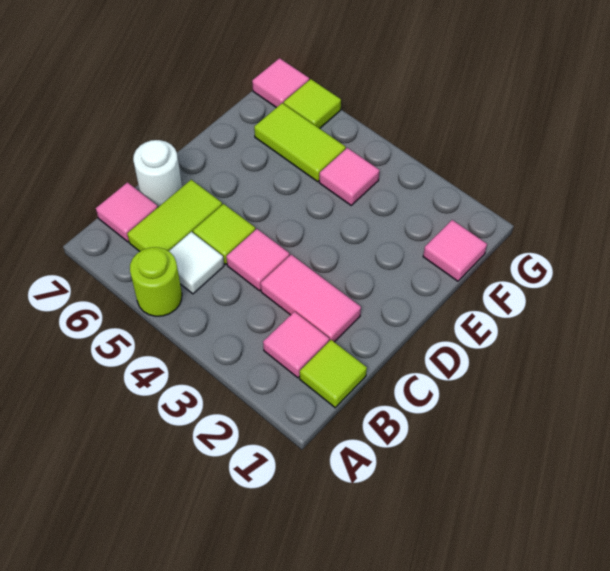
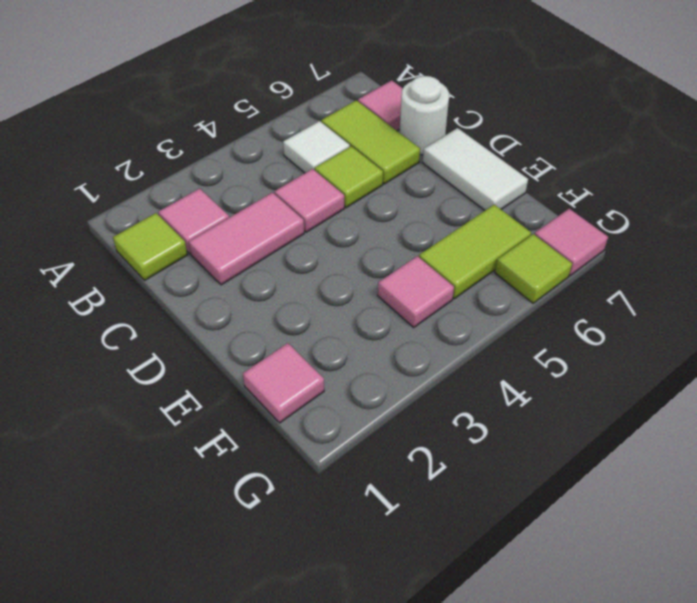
lime 1x1 round brick [130,247,182,316] -> none
none -> white 1x2 tile [423,128,528,210]

